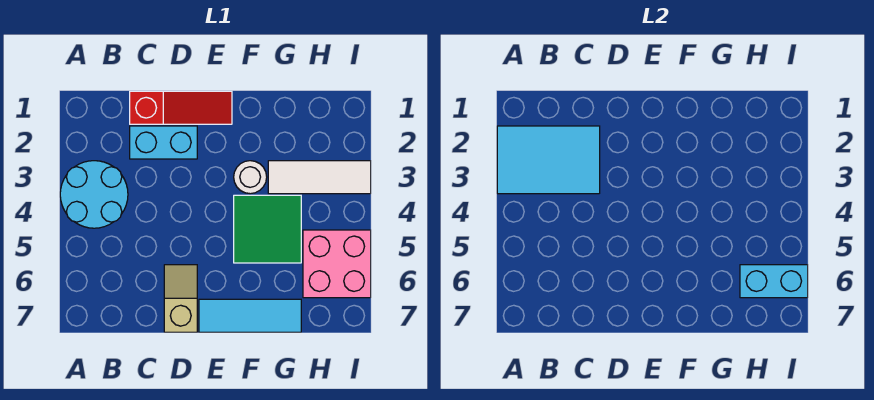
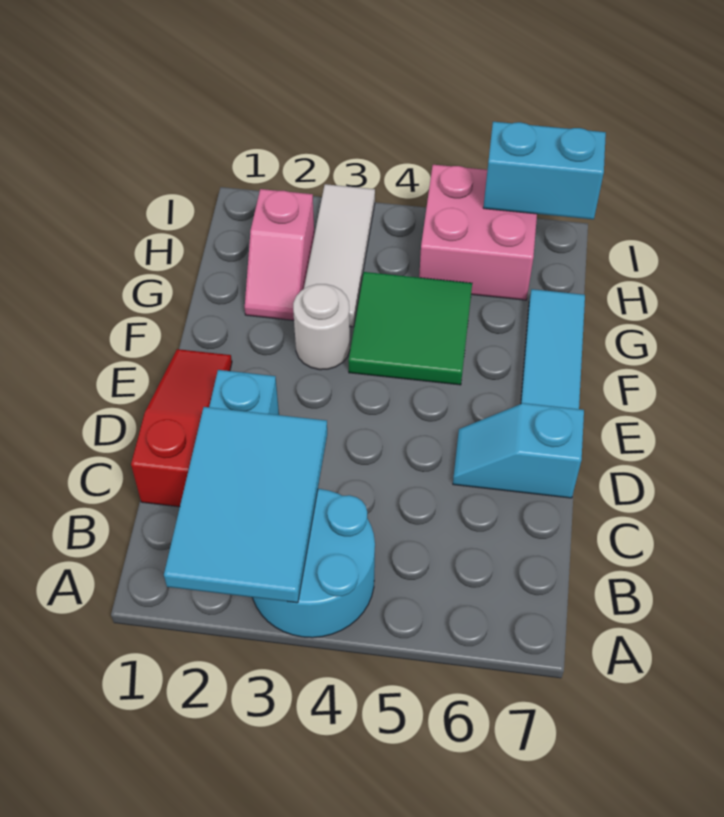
tan 1x2 slope [164,265,197,332] -> cyan 1x2 slope [453,403,584,498]
none -> pink 1x2 slope [245,189,314,320]
cyan 1x2 brick [740,265,808,298] -> cyan 1x2 brick turned to [483,122,606,219]

